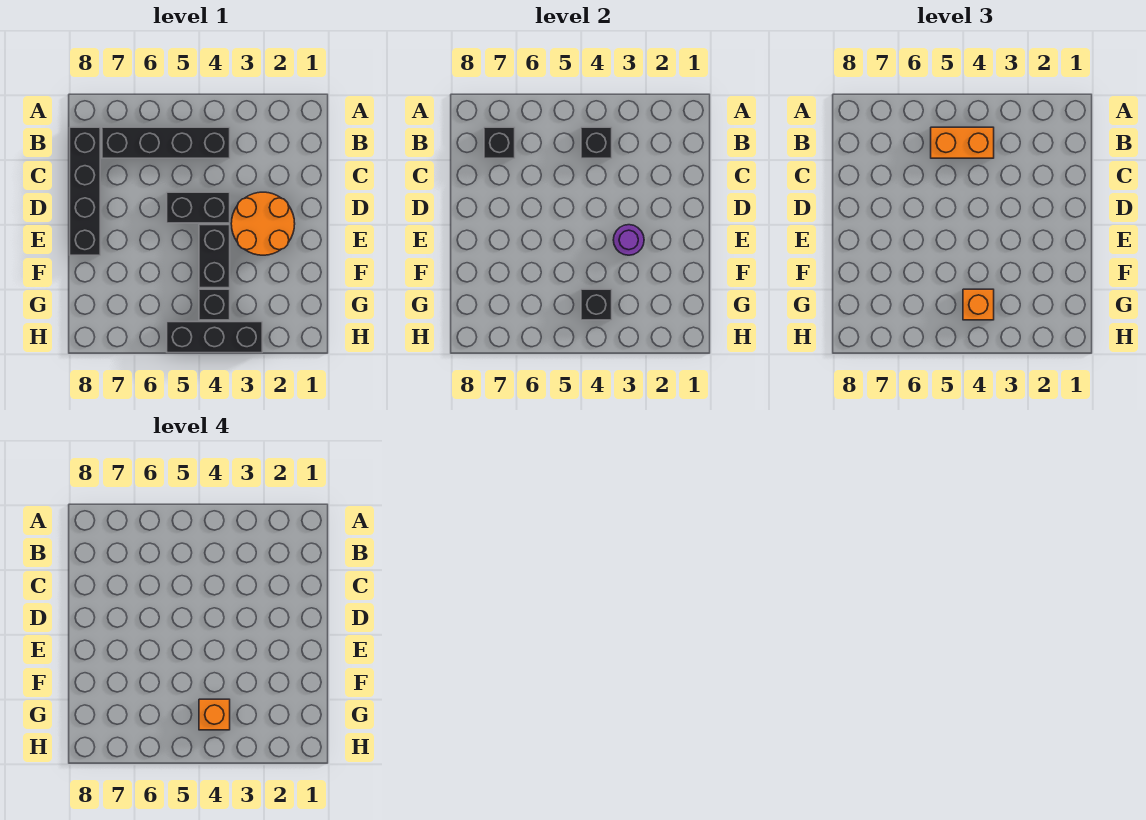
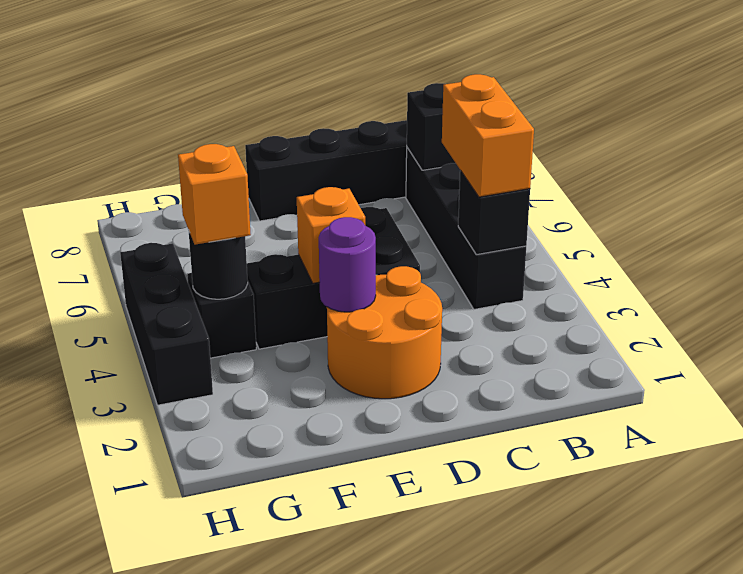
black 1x1 brick [581,289,612,320] -> black 1x1 round brick [189,232,248,299]
orange 1x1 brick [199,699,230,730] -> orange 1x1 brick moved to [297,187,365,283]

